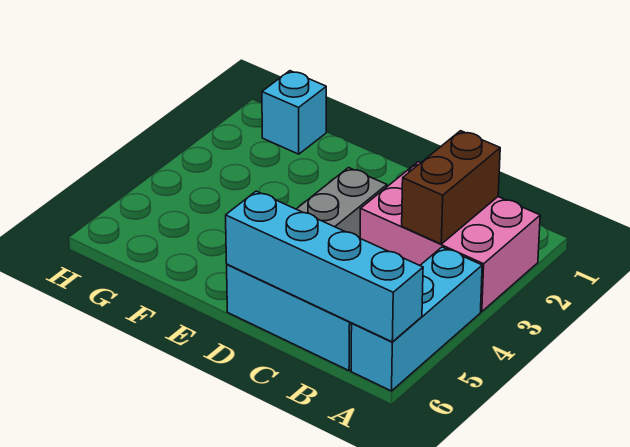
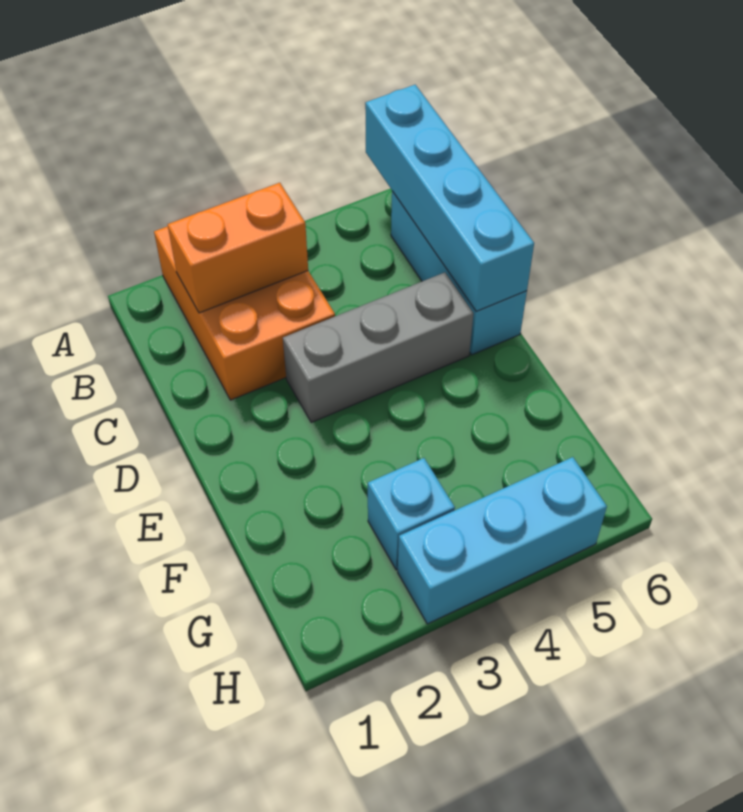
pink 2x3 brick [360,162,540,312] -> orange 2x3 brick [154,226,335,400]
cyan 1x3 brick [351,247,482,391] -> cyan 1x3 brick moved to [398,457,607,624]
brown 1x2 brick [402,131,500,244] -> orange 1x2 brick [167,183,308,313]
cyan 1x1 brick [262,71,326,154] -> cyan 1x1 brick moved to [368,458,455,570]

